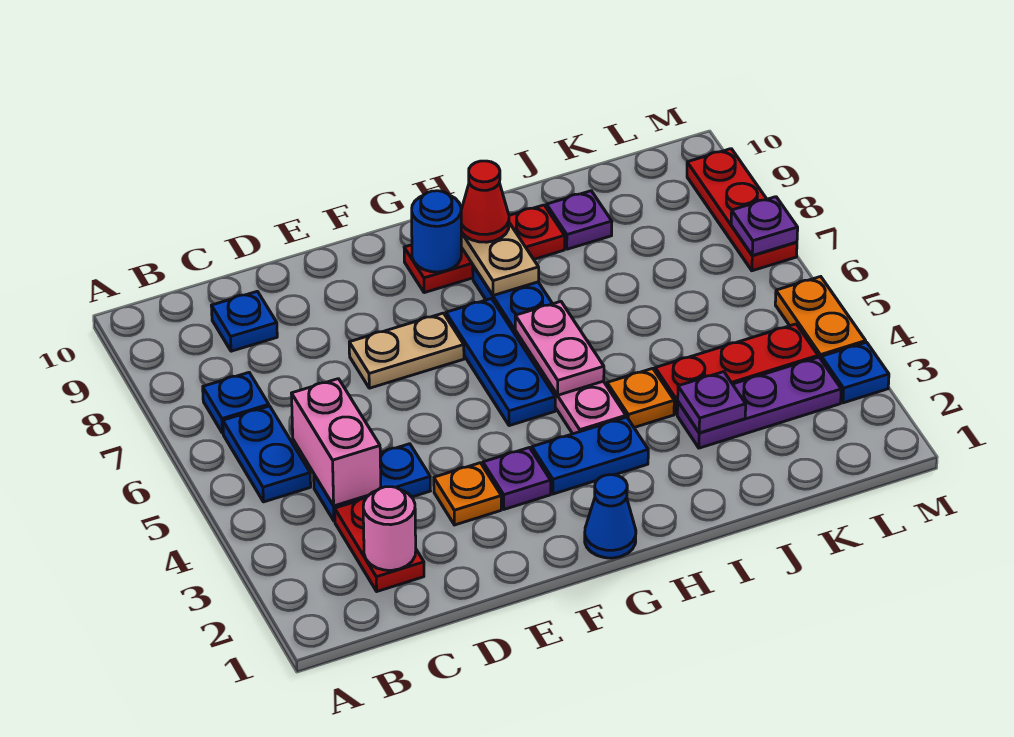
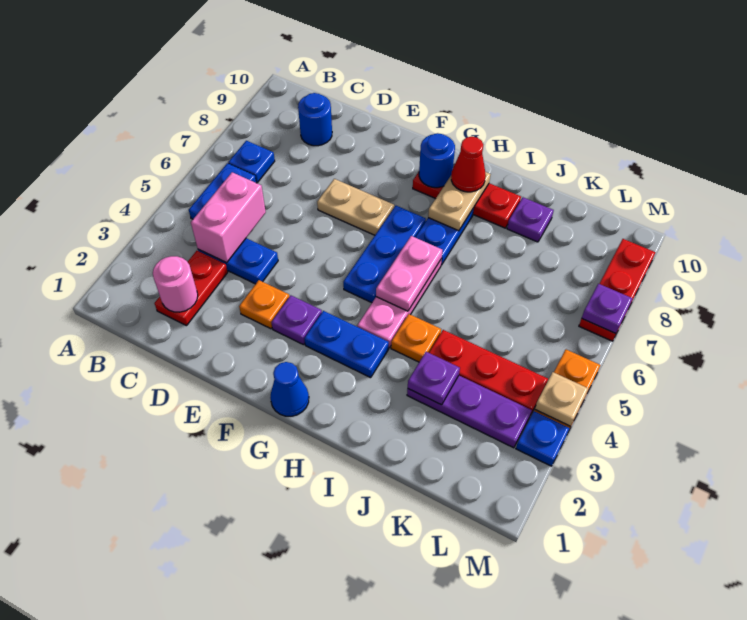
blue 1x1 plate [211,291,277,351] -> blue 1x1 round brick [298,93,332,146]
none -> tan 1x1 plate [535,372,588,426]

